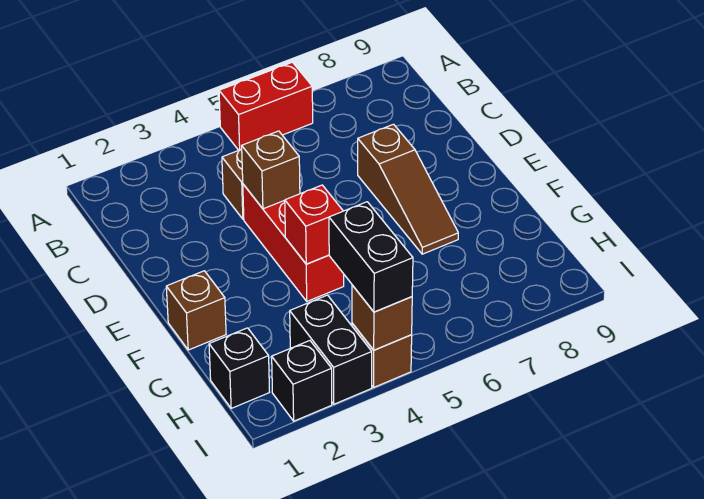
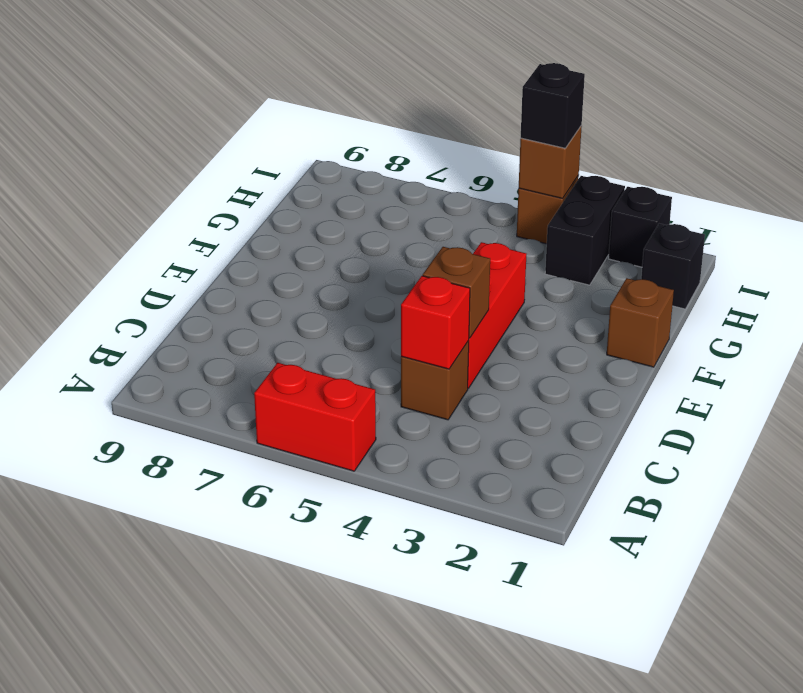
brown 1x3 slope [358,124,458,254] -> none
red 1x1 brick [285,185,343,264] -> red 1x1 brick moved to [401,276,470,369]
black 1x2 brick [329,202,413,312] -> black 1x1 brick [521,63,585,148]

